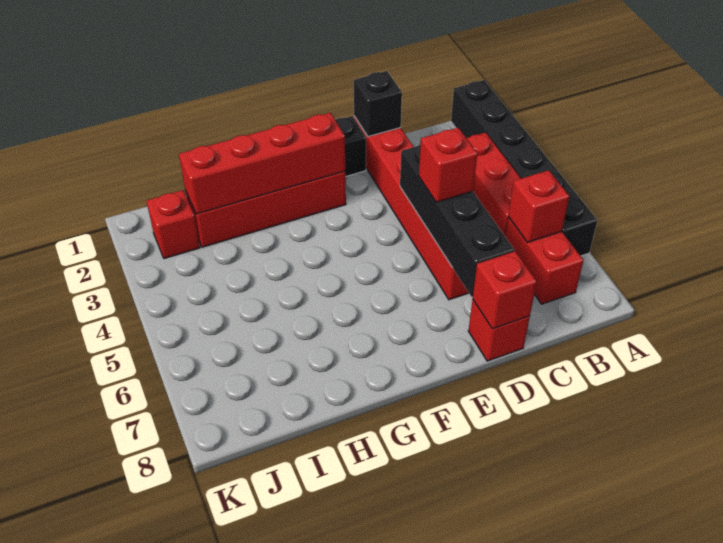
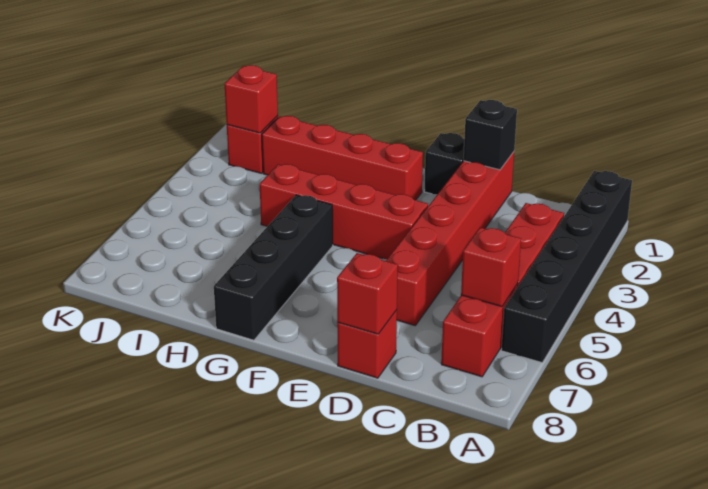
black 1x4 brick [400,145,514,297] -> black 1x4 brick moved to [214,195,333,340]
red 1x1 brick [419,128,477,202] -> red 1x1 brick moved to [225,65,278,133]
red 1x4 brick [179,113,345,214] -> red 1x4 brick moved to [260,164,428,259]

